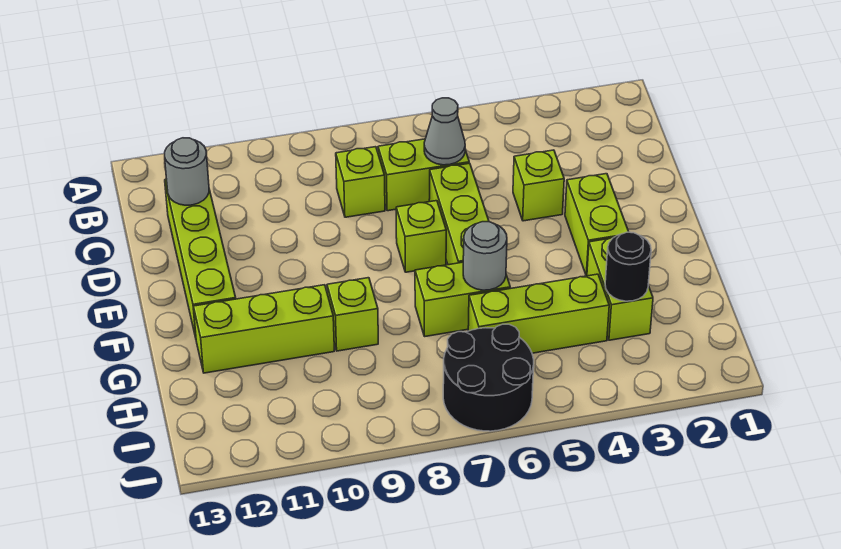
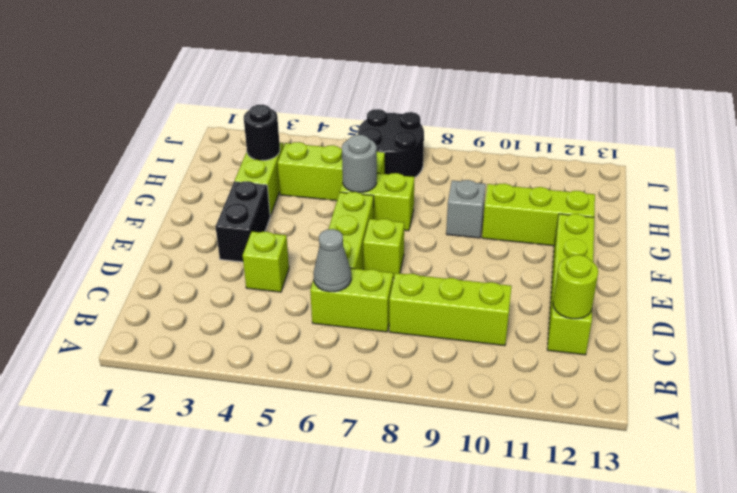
lime 1x1 brick [336,147,385,217] -> lime 1x3 brick [389,273,512,346]
grey 1x1 round brick [165,138,209,205] -> lime 1x1 round brick [553,255,598,319]
lime 1x2 brick [565,174,629,276] -> black 1x2 brick [216,181,270,262]
lime 1x1 brick [327,278,378,351] -> grey 1x1 brick [446,180,486,238]

